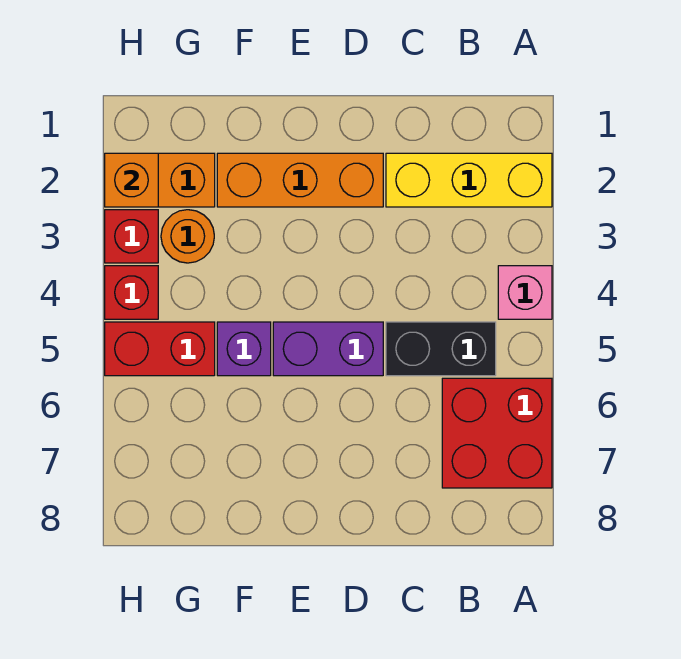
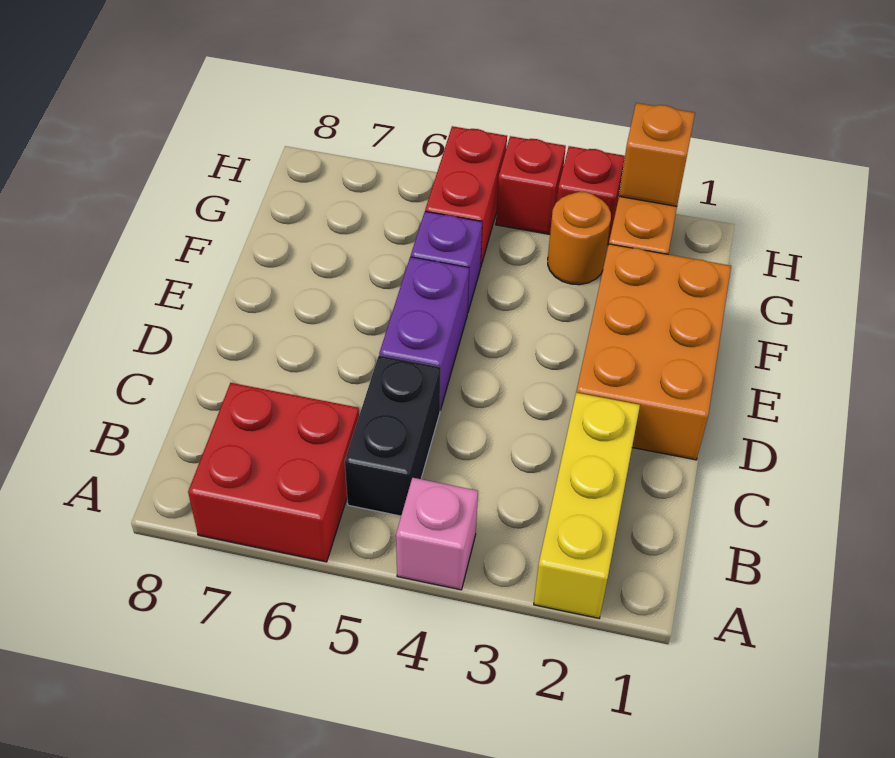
orange 1x3 brick [217,153,383,207] -> orange 2x3 brick [576,244,731,460]

